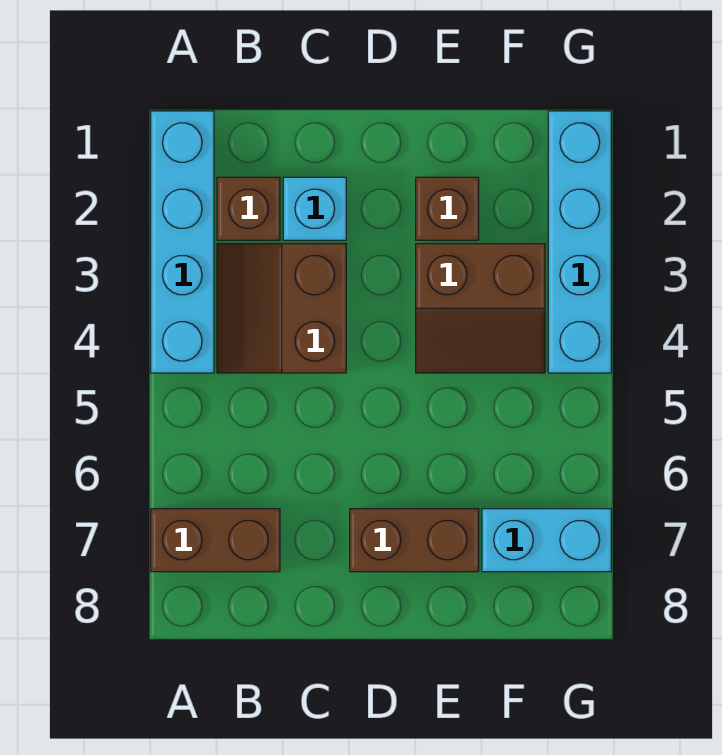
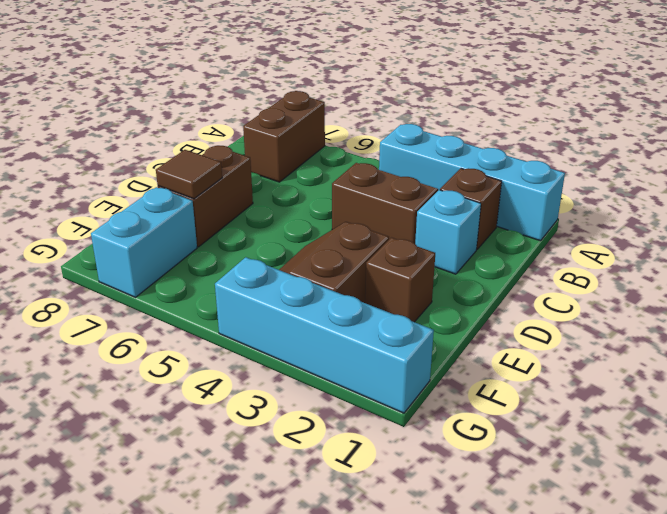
none -> brown 1x1 tile [156,150,222,199]

